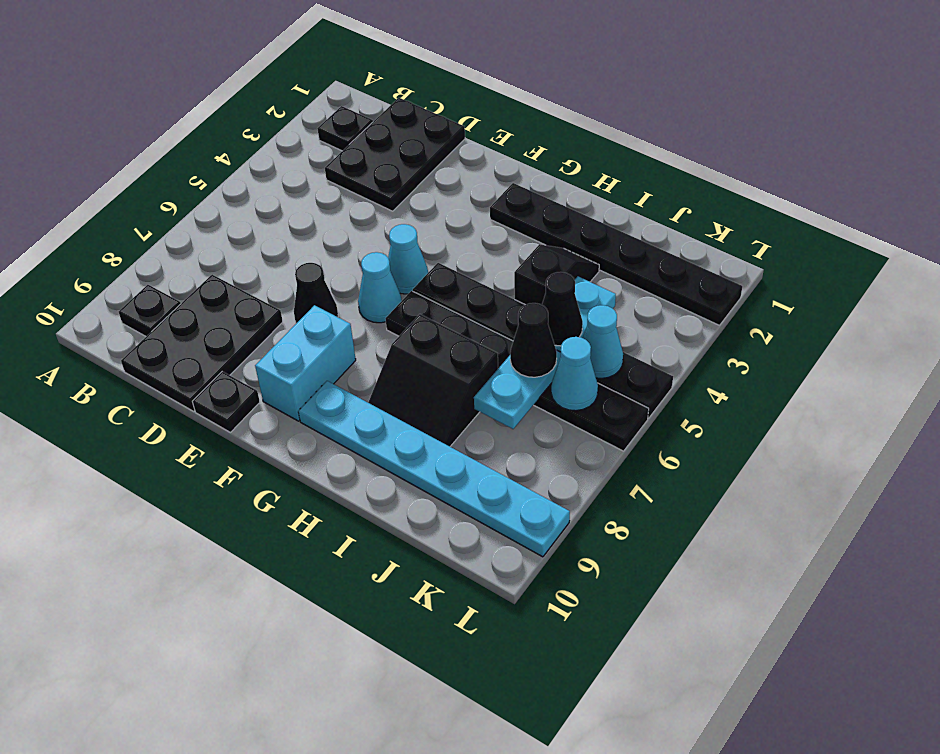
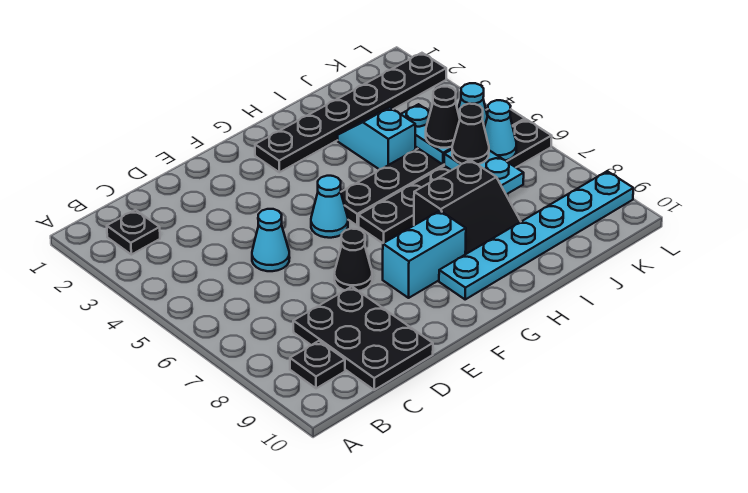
black 2x3 plate [325,98,465,211] -> none
black 1x1 plate [192,371,260,432] -> none
cyan 1x1 cone [358,252,402,323] -> cyan 1x1 cone moved to [252,209,290,271]
cyan 1x2 brick [255,305,356,421] -> cyan 1x2 brick turned to [383,211,466,298]
black 1x2 slope [514,244,599,305] -> cyan 1x2 slope [338,107,415,169]

